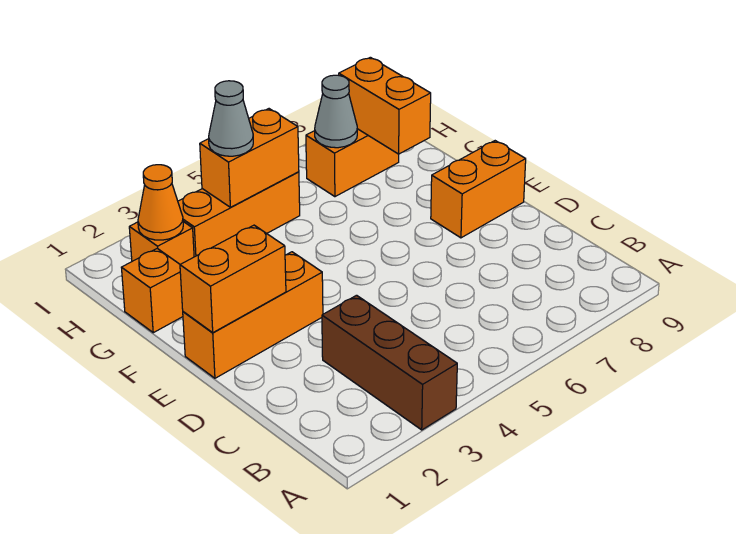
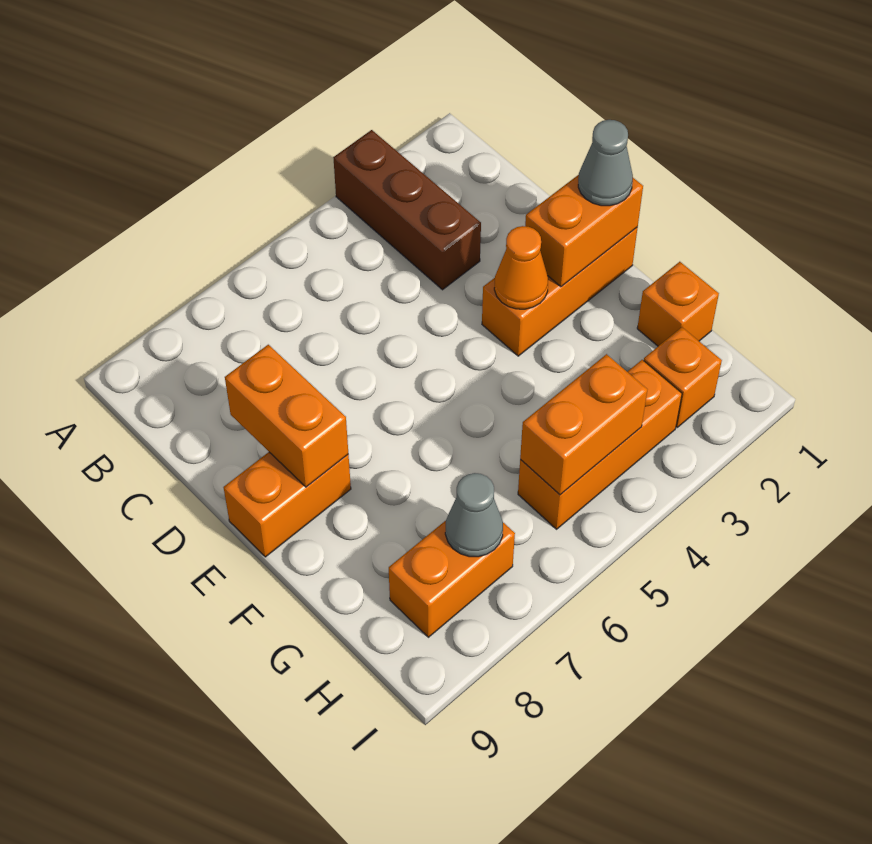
orange 1x2 brick [339,57,431,154] -> orange 1x2 brick moved to [225,345,348,487]
orange 1x1 cone [138,165,183,240] -> orange 1x1 cone moved to [494,226,548,309]
grey 1x1 cone [209,81,253,156] -> grey 1x1 cone moved to [578,120,633,206]

